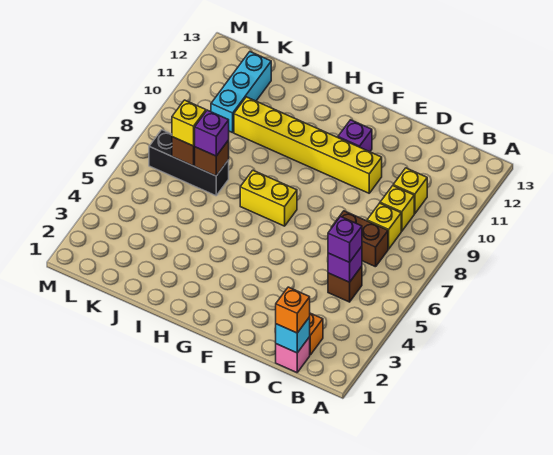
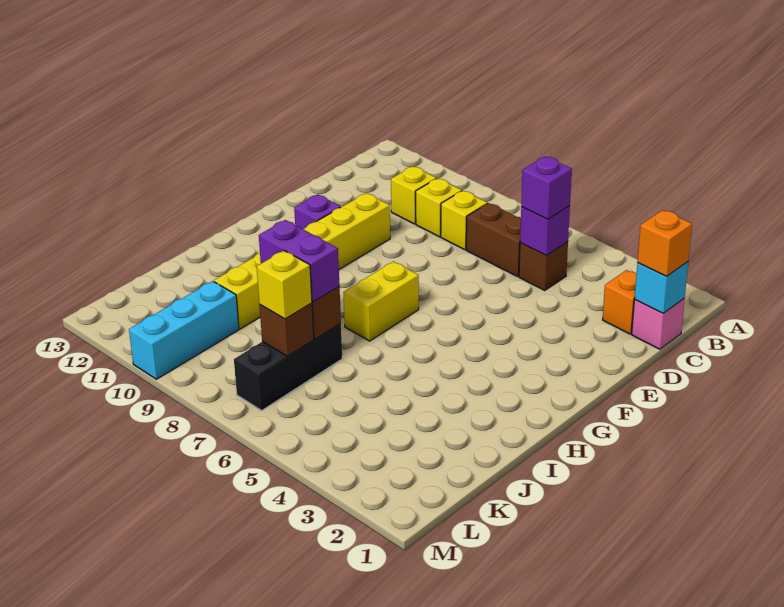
brown 1x2 brick [331,211,388,267] -> brown 1x2 brick turned to [466,203,521,277]
purple 1x1 brick [195,110,229,156] -> purple 1x2 brick [259,220,339,302]
cyan 1x3 brick [211,52,271,133] -> cyan 1x3 brick turned to [129,281,239,379]

